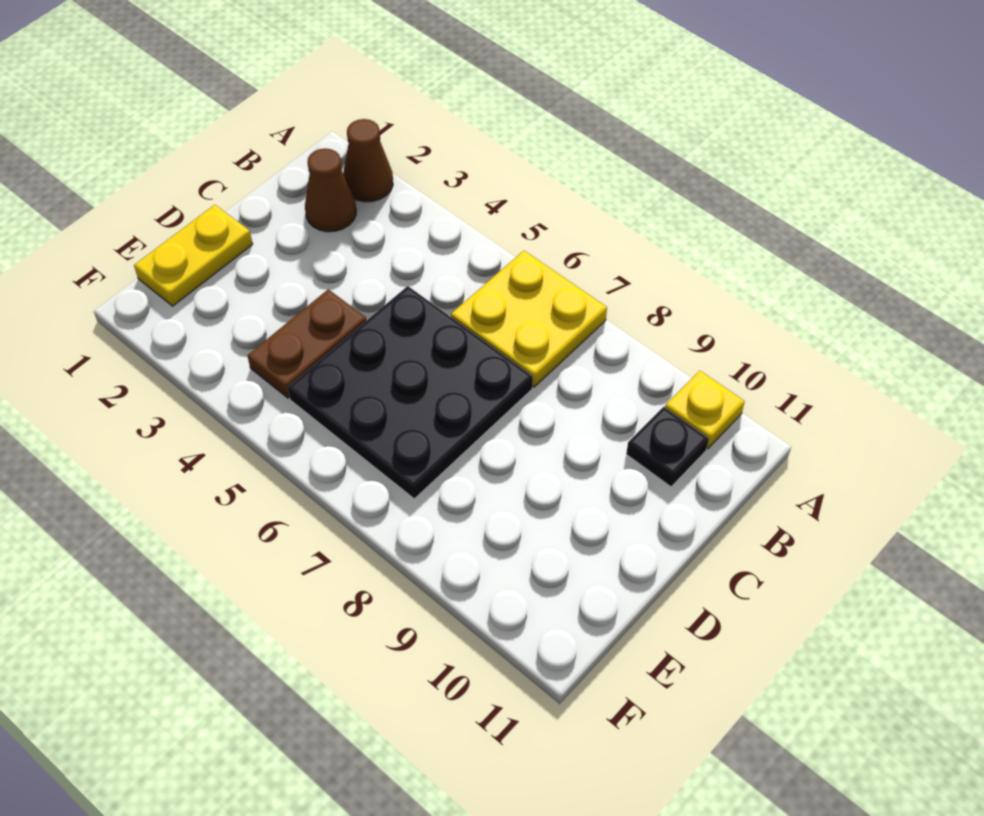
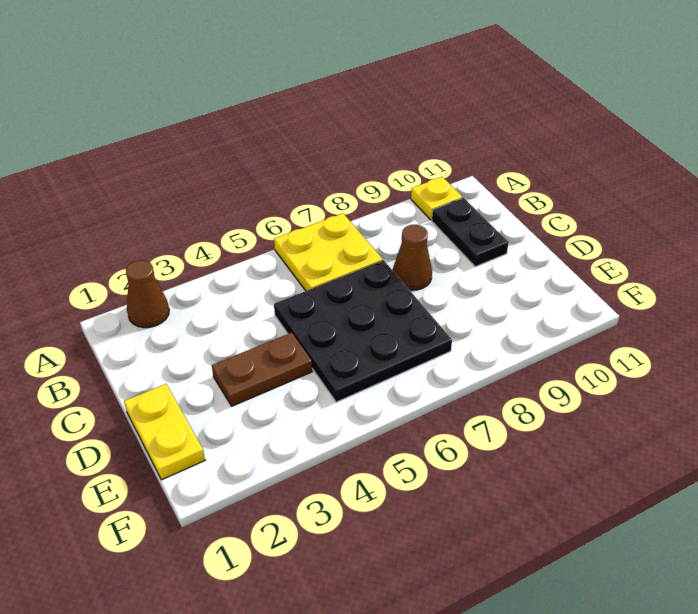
brown 1x1 cone [305,148,356,232] -> brown 1x1 cone moved to [393,225,432,290]
black 1x1 plate [626,407,709,487] -> black 1x2 plate [432,198,509,267]
brown 1x2 plate [247,289,367,398] -> brown 1x2 plate turned to [212,333,312,406]

